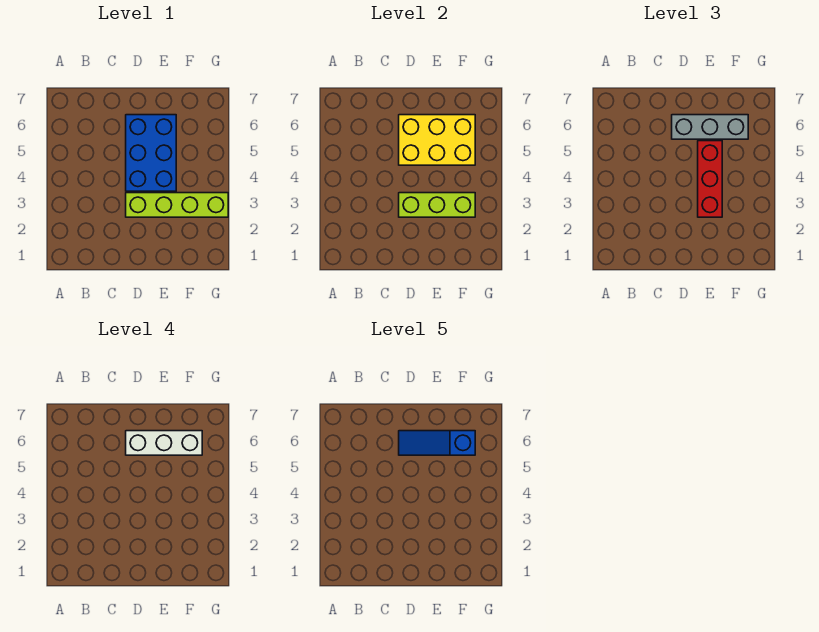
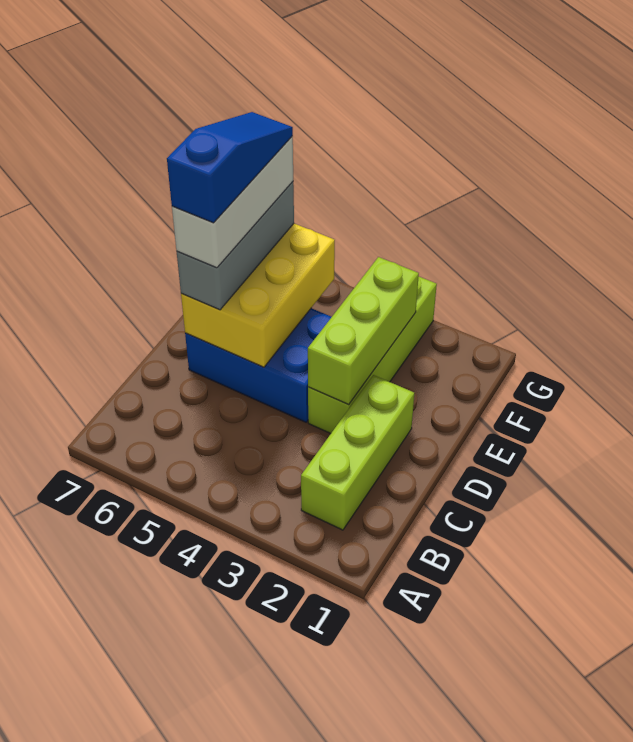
none -> lime 1x3 brick [301,375,414,530]
blue 1x3 slope [399,431,475,455] -> blue 1x3 slope turned to [167,112,293,223]
red 1x3 brick [698,141,722,217] -> none

